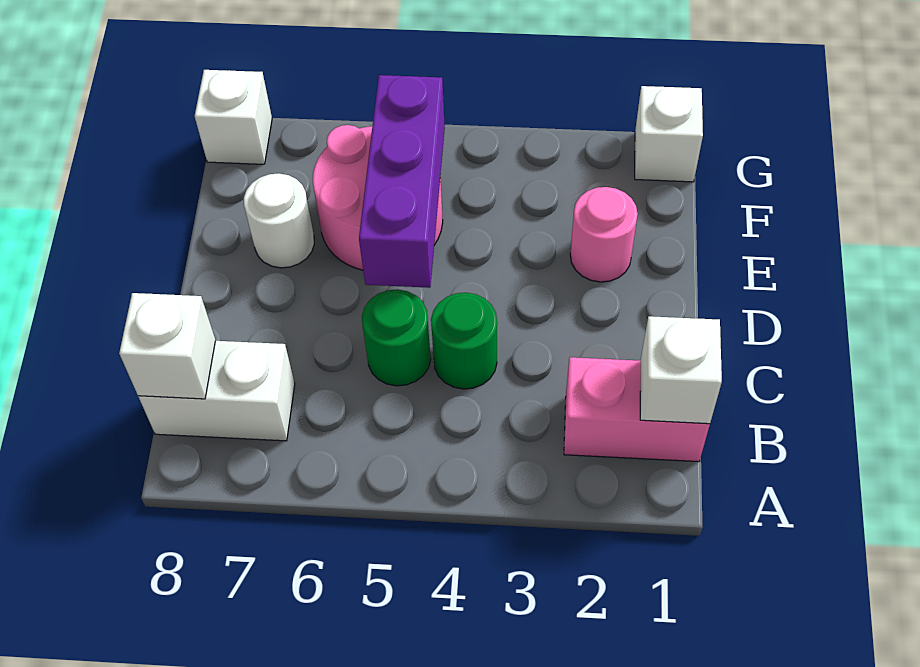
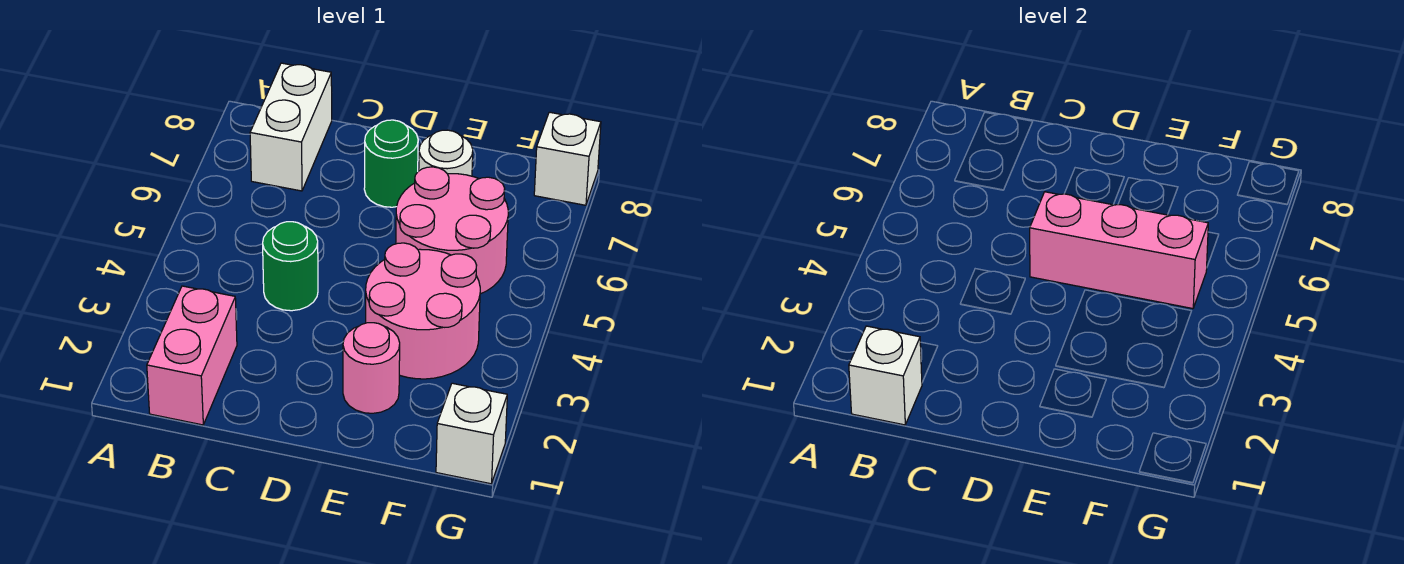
white 1x1 brick [119,293,216,399] -> none
green 1x1 round brick [362,289,431,386] -> green 1x1 round brick moved to [364,120,418,207]
purple 1x3 brick [359,75,445,288] -> pink 1x3 brick [1030,192,1208,309]
none -> pink 2x2 round brick [366,243,480,379]

